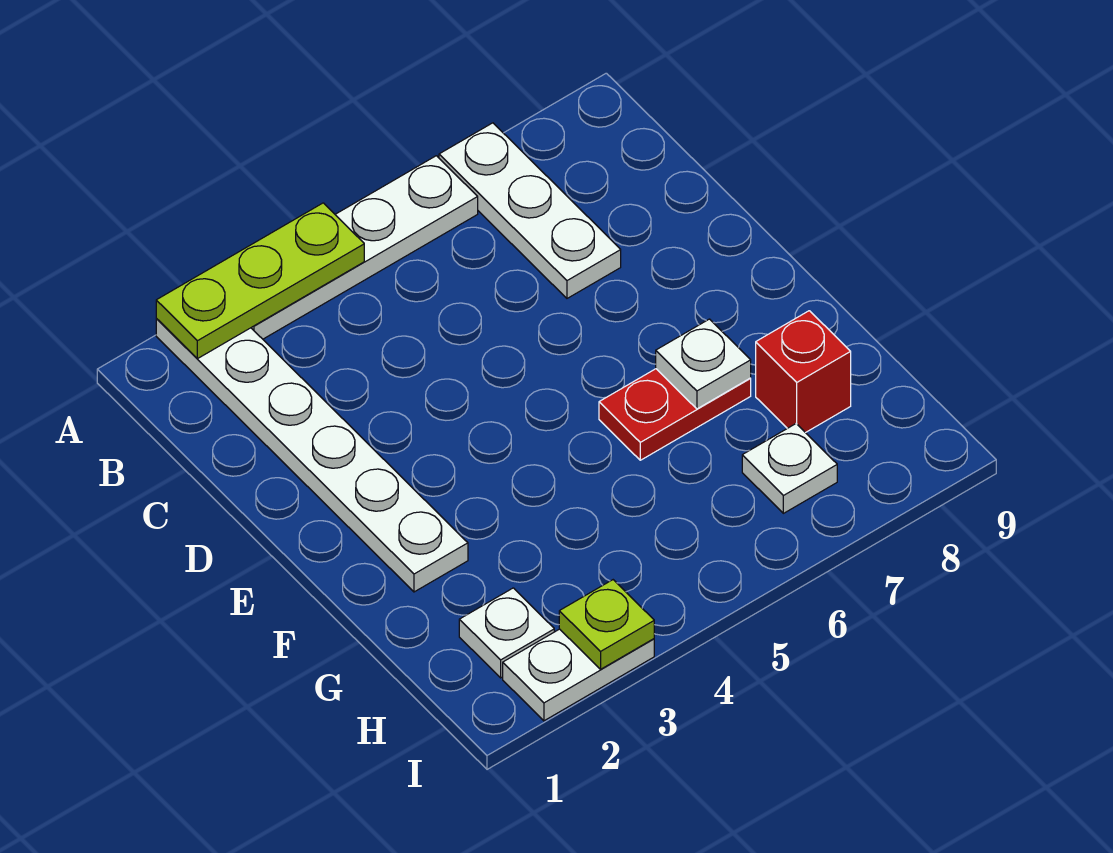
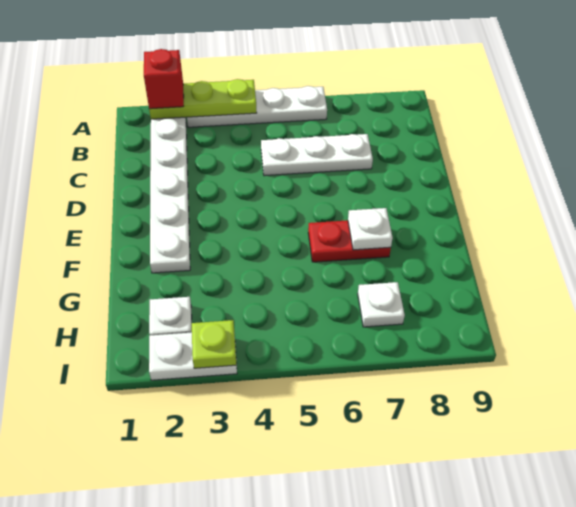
white 1x3 plate [439,123,621,298] -> white 1x3 plate turned to [261,134,373,176]
red 1x1 brick [756,311,851,433] -> red 1x1 brick moved to [144,49,184,109]

